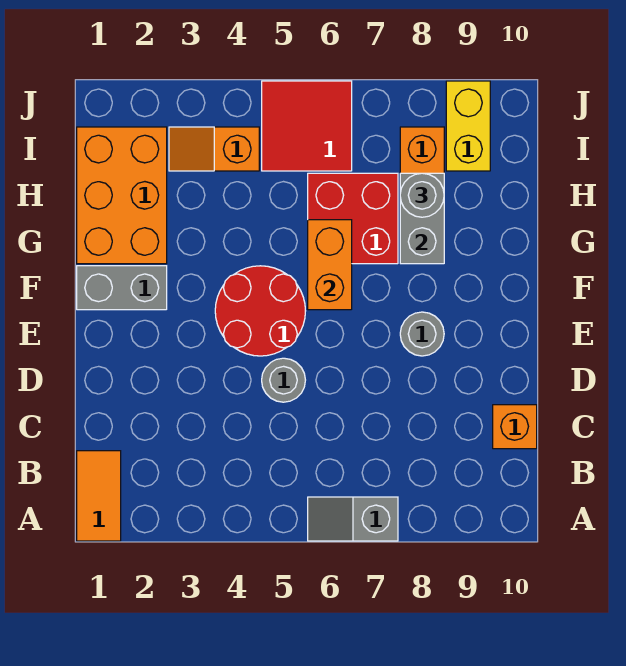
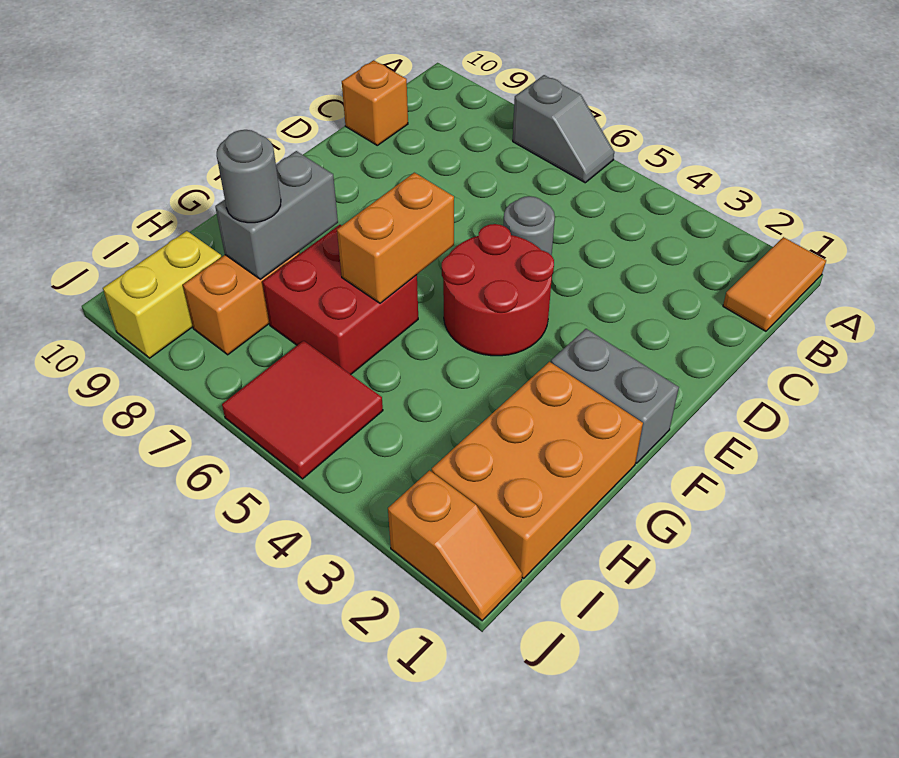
grey 1x1 round brick [400,312,444,356] -> none
orange 1x2 slope [169,127,259,171] -> orange 1x2 slope moved to [388,470,522,621]

